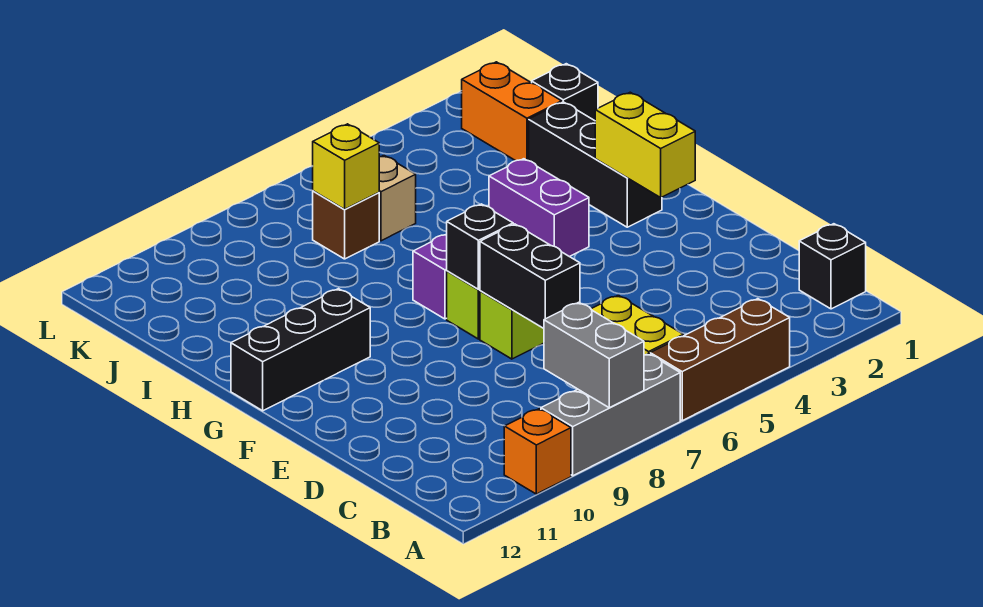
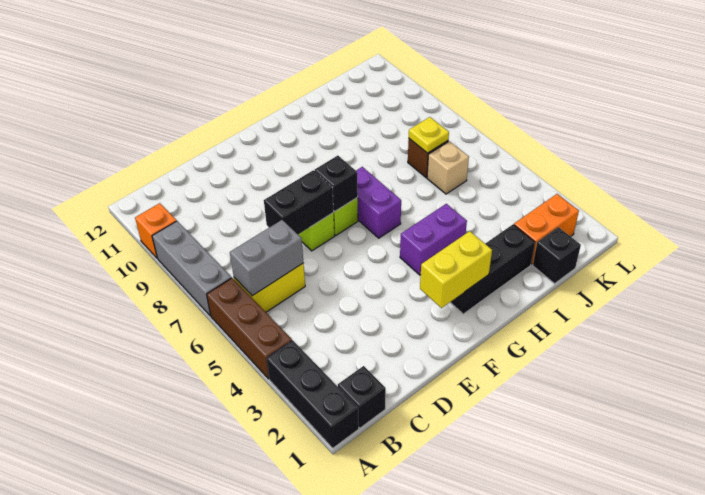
grey 1x2 brick [544,302,644,408] -> grey 1x2 brick moved to [230,220,303,296]
black 1x3 brick [231,289,370,411] -> black 1x3 brick moved to [267,340,359,448]
yellow 1x1 brick [313,124,379,209] -> yellow 1x1 plate [409,117,449,153]

